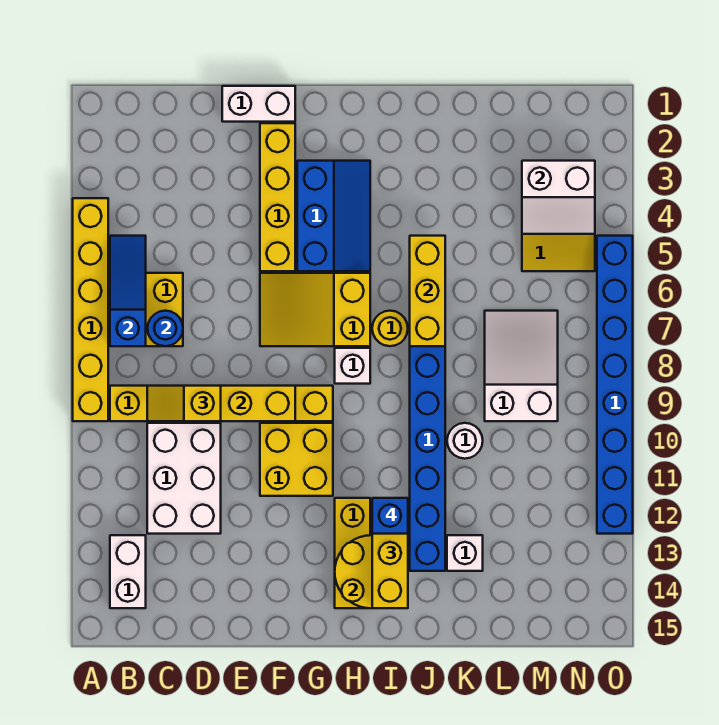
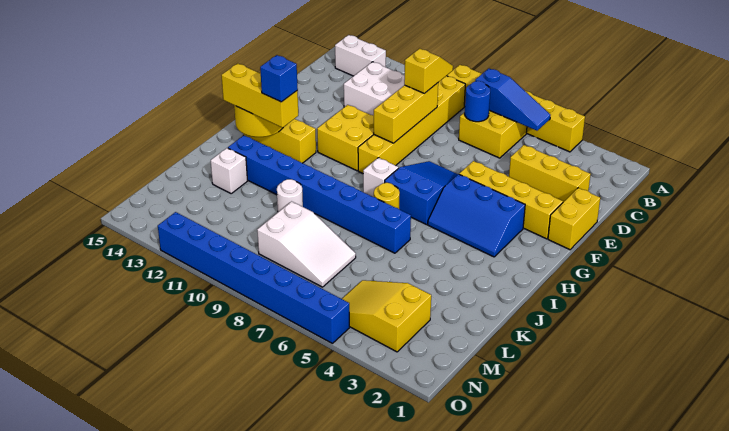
white 1x2 brick [222,86,295,122] -> yellow 1x2 brick [548,188,600,250]
yellow 2x3 slope [260,273,370,346] -> blue 2x3 slope [385,161,458,225]
yellow 1x3 brick [410,236,445,346] -> yellow 1x3 brick moved to [509,145,591,202]
white 2x2 slope [522,161,595,234] -> none

